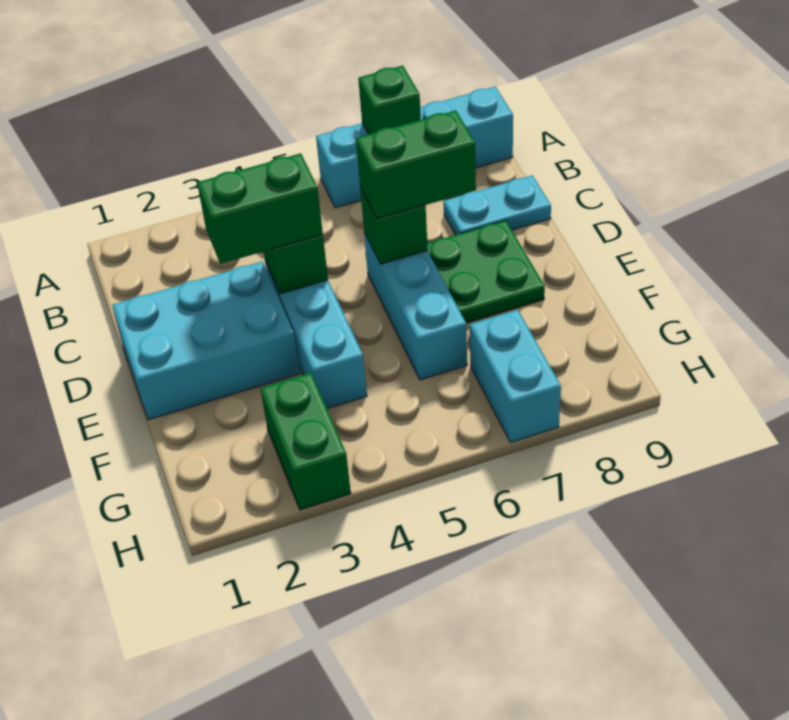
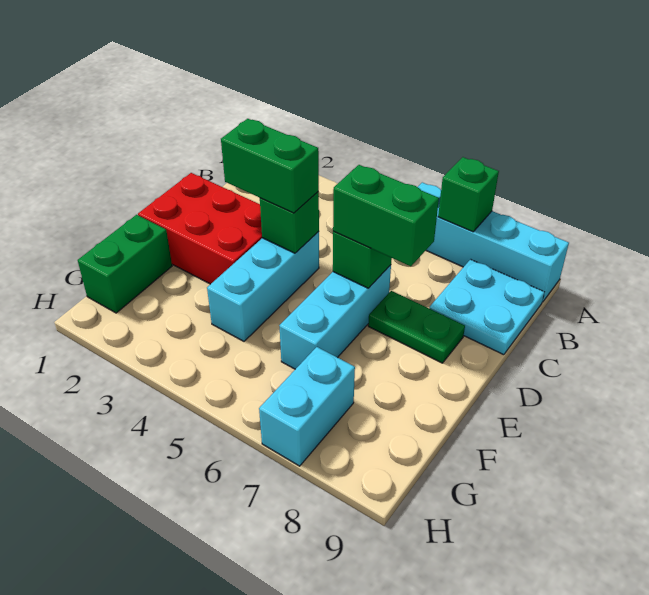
cyan 1x2 plate [444,175,551,235] -> cyan 2x2 plate [429,259,544,355]
cyan 2x3 brick [112,261,299,420] -> red 2x3 brick [138,173,262,284]
green 2x2 plate [427,220,545,323] -> green 1x2 plate [368,291,465,363]
green 1x2 brick [260,373,351,510] -> green 1x2 brick moved to [78,215,172,313]

